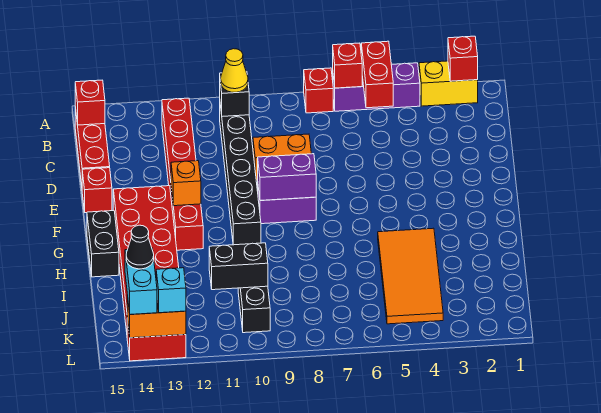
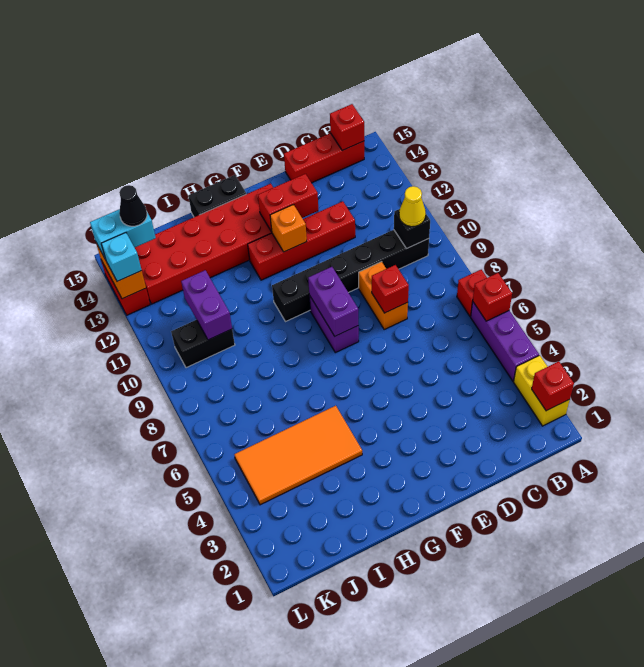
red 1x2 brick [361,41,393,108] -> red 1x2 brick moved to [258,174,318,232]
red 1x6 brick [162,98,203,250] -> red 1x4 brick [248,201,355,280]
red 1x1 brick [82,168,112,213] -> red 1x1 brick moved to [372,265,409,313]
black 1x2 brick [209,243,268,290] -> purple 1x2 brick [181,270,232,340]

